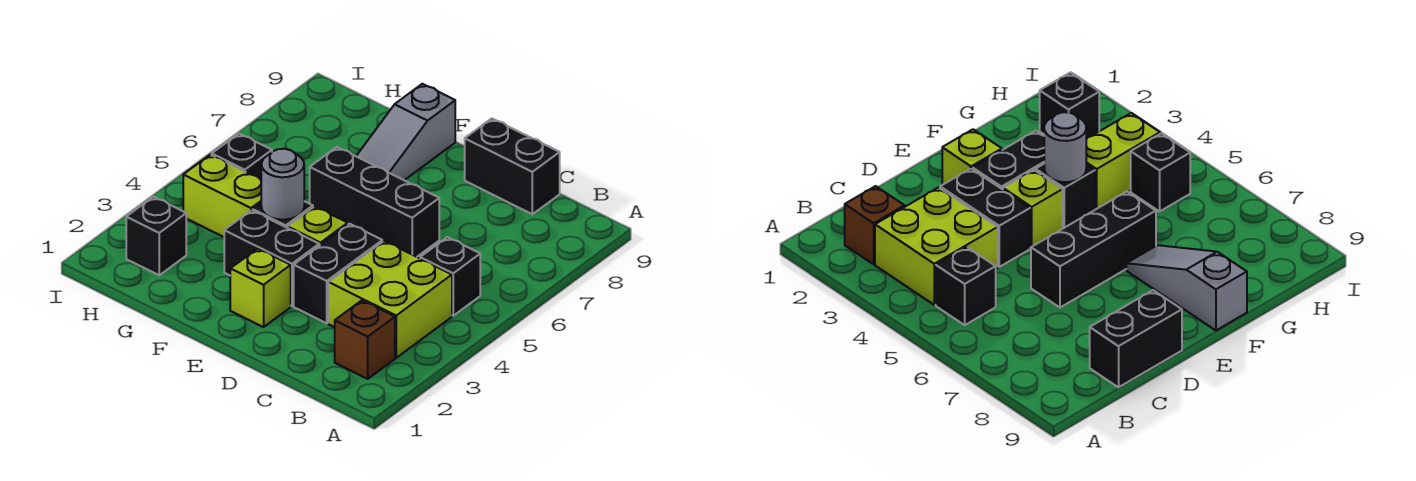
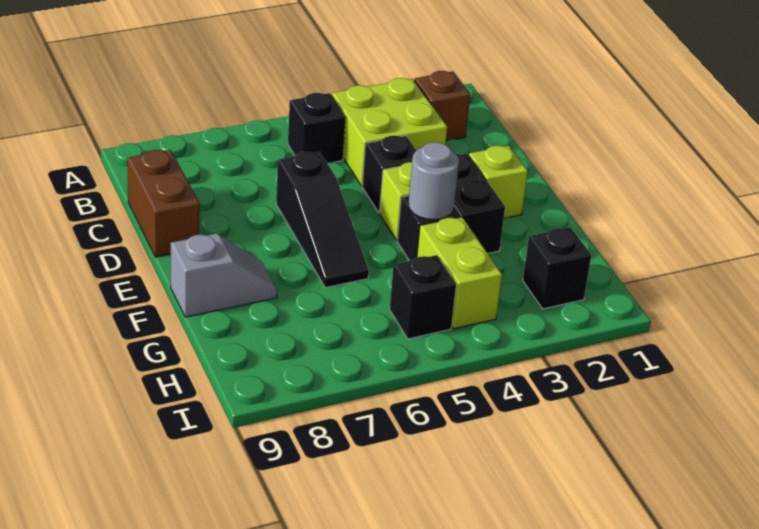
black 1x2 brick [465,118,560,214] -> brown 1x2 brick [127,150,200,257]
black 1x2 brick [294,224,382,323] -> black 1x1 brick [362,136,416,213]
black 1x3 brick [310,147,439,257] -> black 1x3 slope [276,152,369,288]
grey 1x3 slope [356,84,455,180] -> grey 1x2 slope [171,233,277,317]

